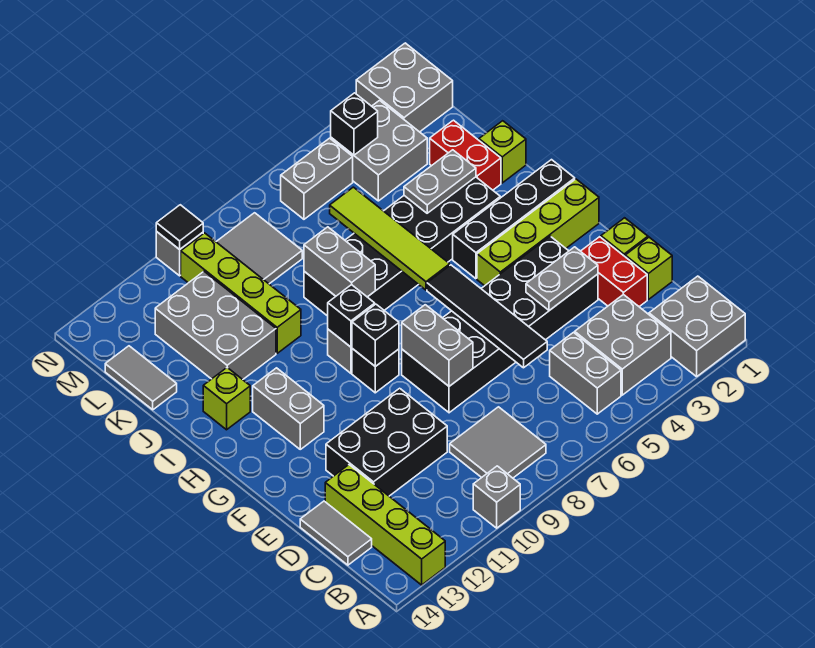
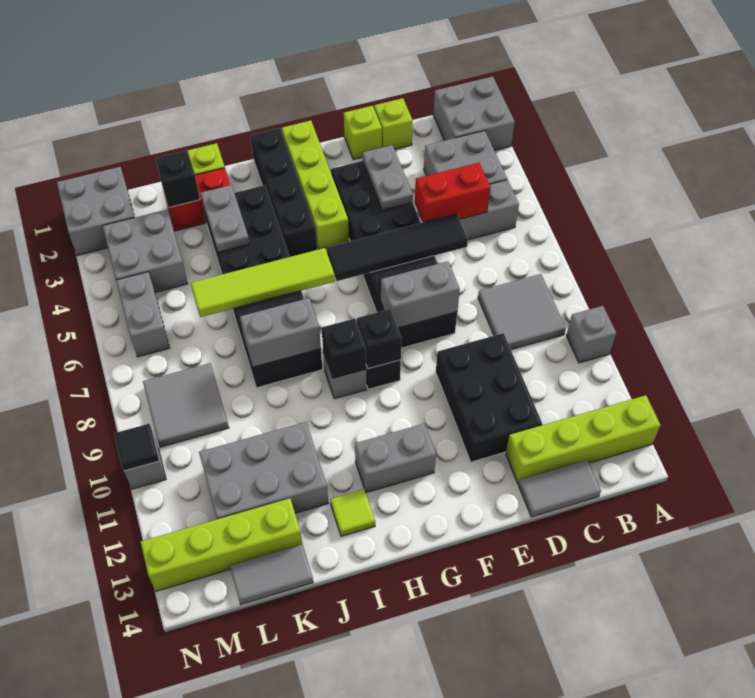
red 1x2 brick [581,237,647,307] -> red 1x2 brick moved to [415,163,491,222]
lime 1x1 brick [203,368,250,430] -> lime 1x1 tile [330,489,375,536]
lime 1x4 brick [181,233,301,353] -> lime 1x4 brick moved to [141,498,302,591]
black 1x1 brick [331,93,378,155] -> black 1x1 brick moved to [156,150,200,207]

